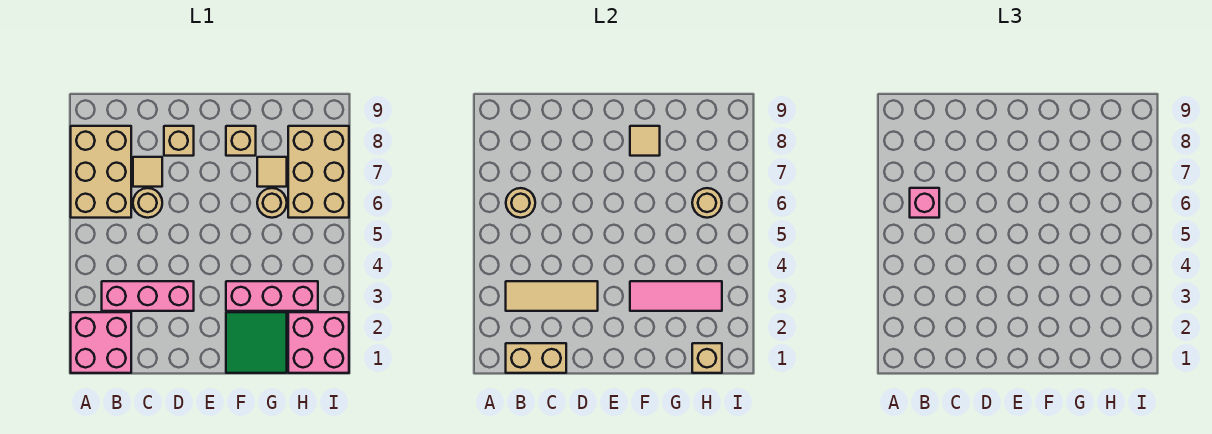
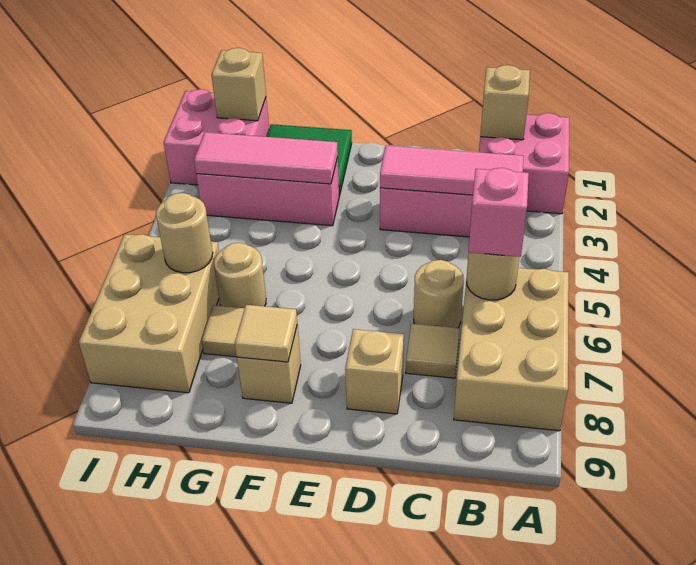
tan 1x2 brick [506,343,566,373] -> tan 1x1 brick [480,65,530,140]
tan 1x3 tile [506,281,598,311] -> pink 1x3 tile [380,146,524,195]

